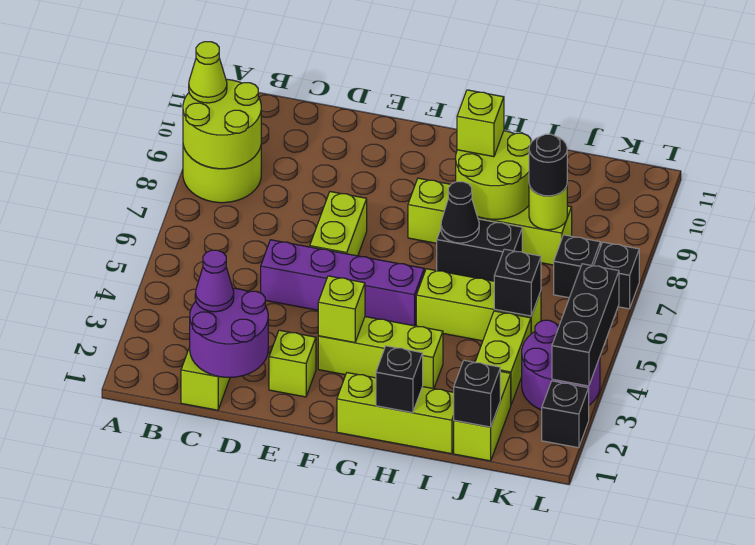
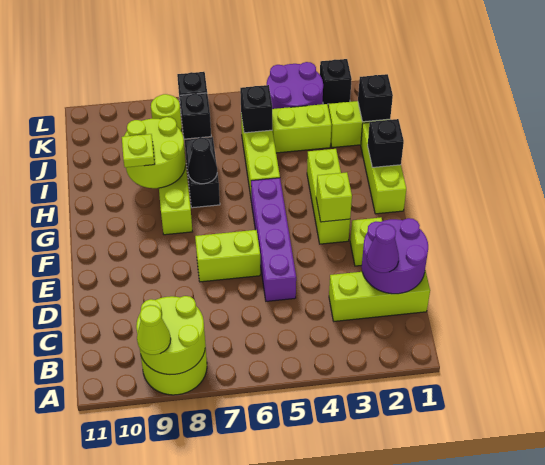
lime 1x1 brick [457,90,504,157] -> lime 1x1 plate [122,134,155,167]
black 1x1 round brick [529,134,567,196] -> none
black 1x3 brick [552,264,619,386] -> none

